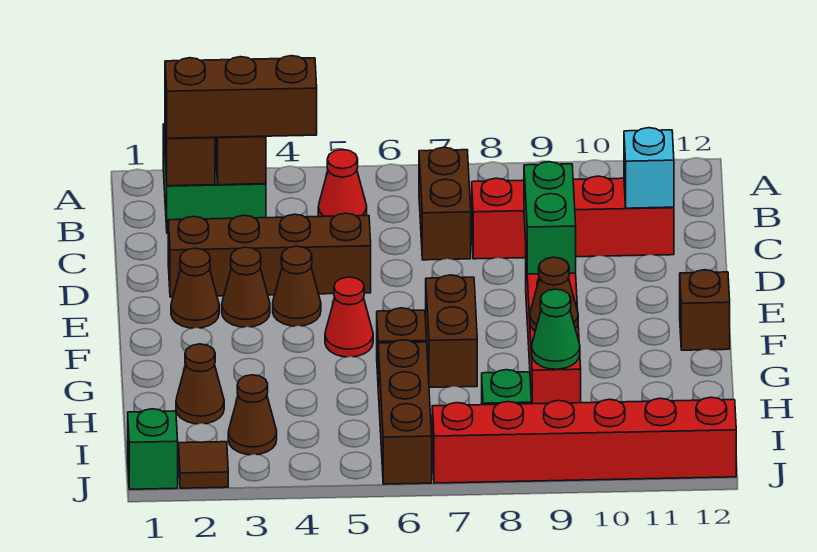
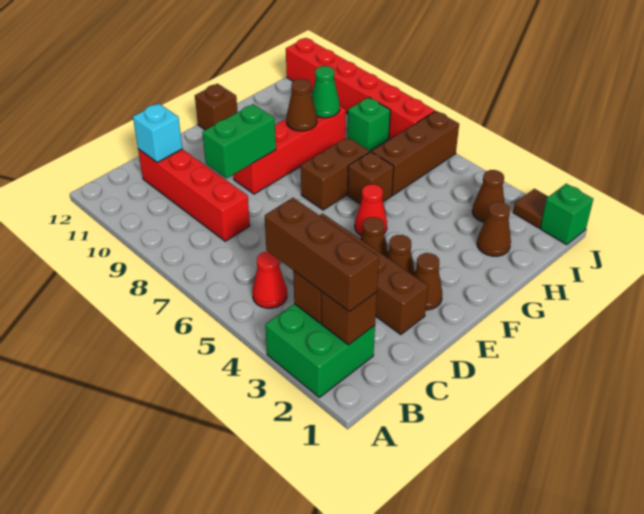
brown 1x2 brick [419,147,471,260] -> none

